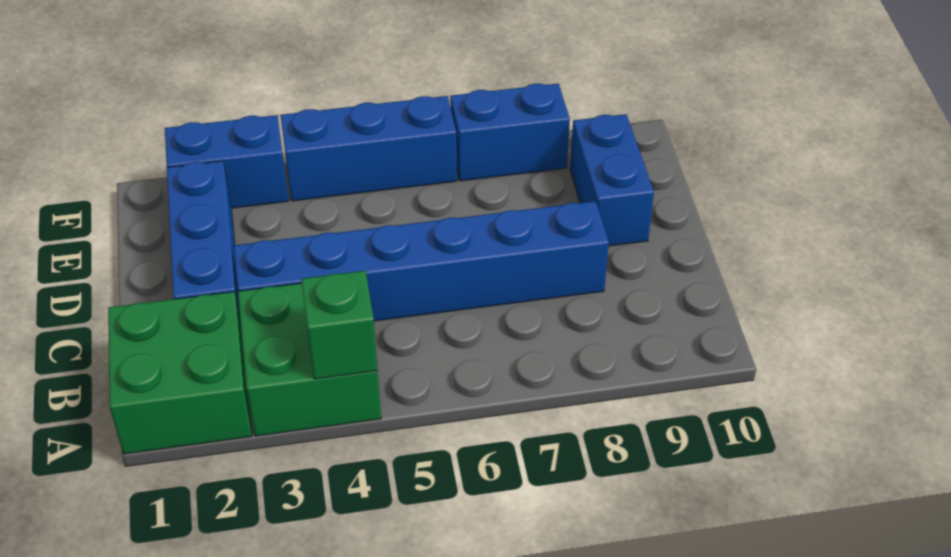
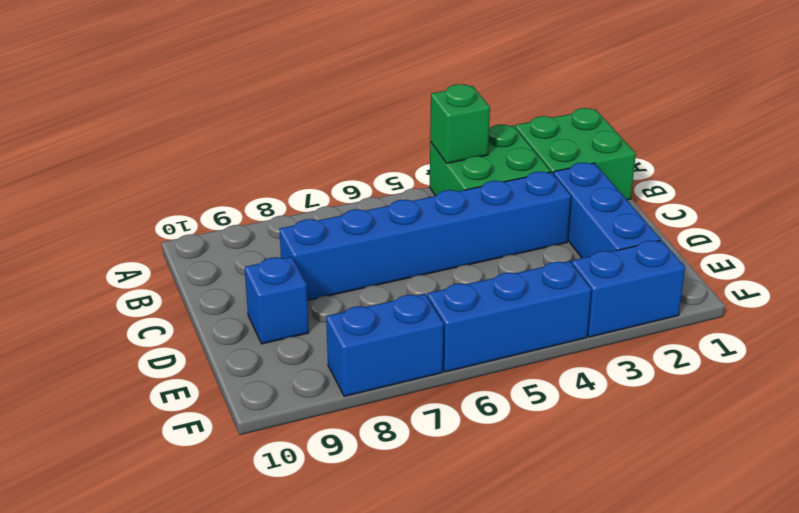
blue 1x2 brick [570,114,654,246] -> blue 1x1 brick [245,257,309,344]

